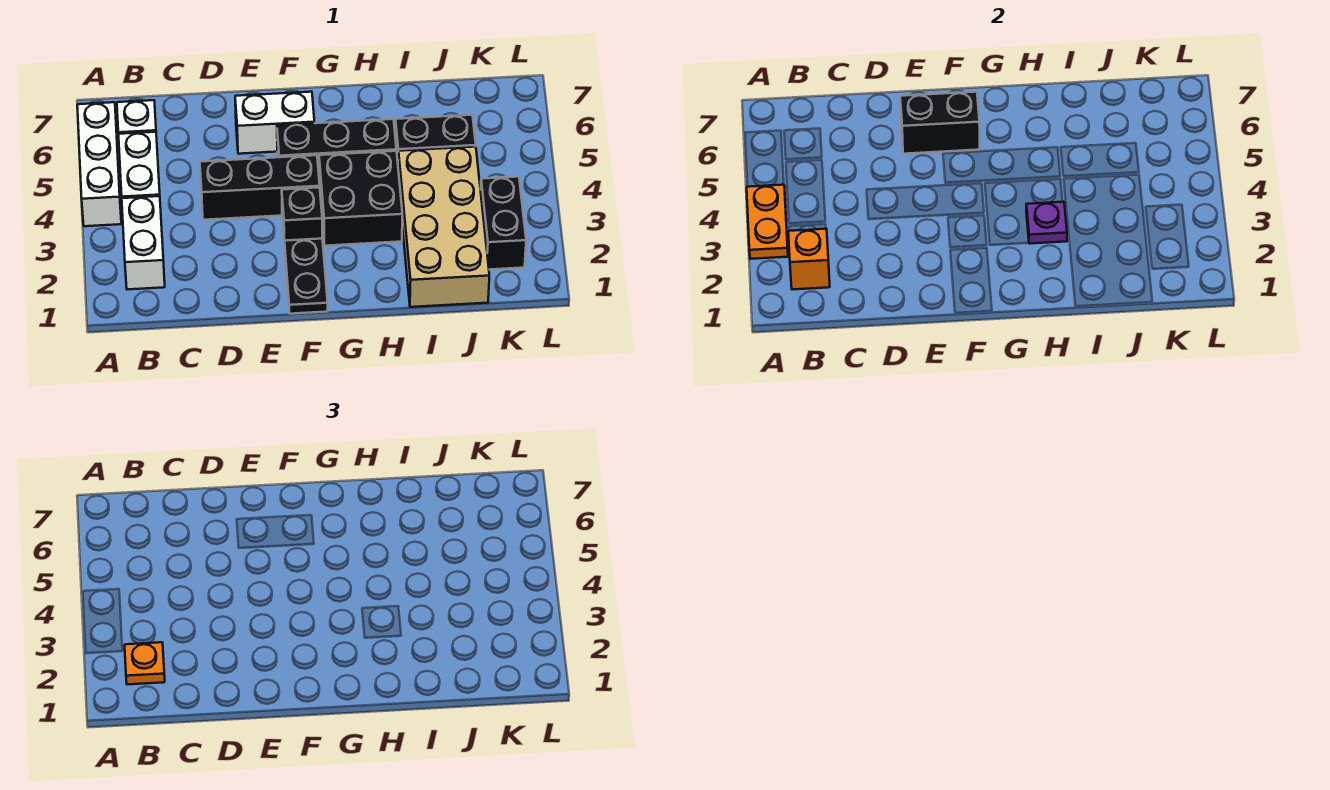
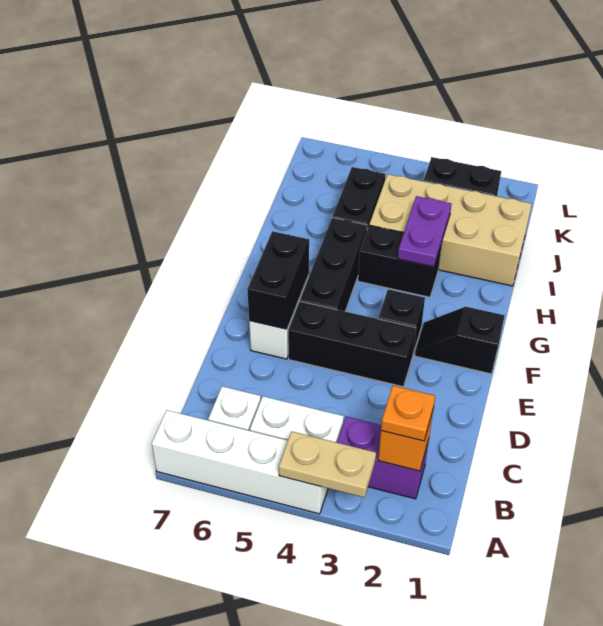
orange 1x2 plate [747,185,788,259] -> tan 1x2 plate [279,431,376,498]
white 1x3 brick [77,102,121,226] -> white 1x4 brick [152,410,328,514]
white 1x2 brick [122,196,165,289] -> purple 1x2 brick [337,417,429,499]
black 1x3 brick [200,155,320,220] -> black 1x3 brick turned to [288,301,416,387]
black 1x2 plate [284,239,328,314] -> black 1x2 slope [415,307,505,374]
black 2x2 brick [319,151,402,246] -> black 1x2 brick [358,225,442,297]
purple 1x1 plate [1026,202,1067,244] -> purple 1x2 plate [398,196,451,267]

